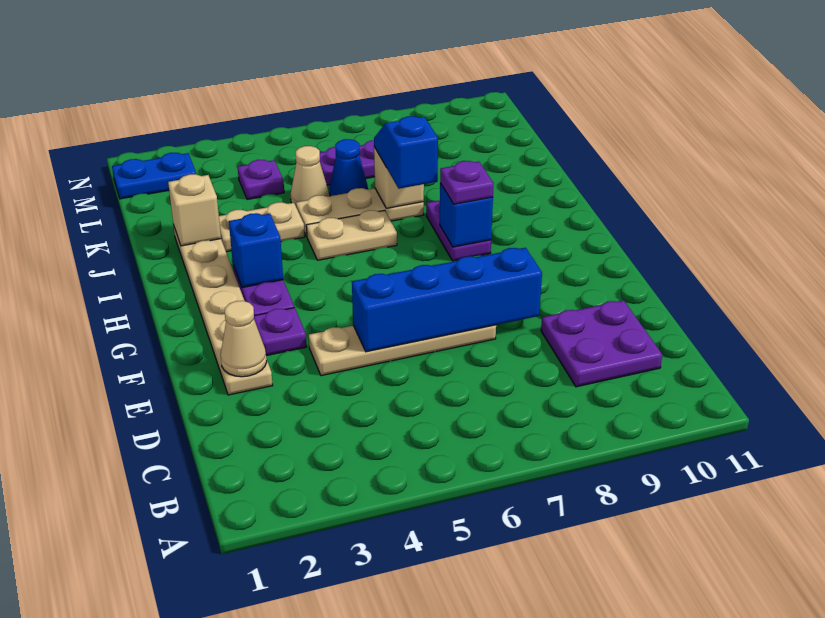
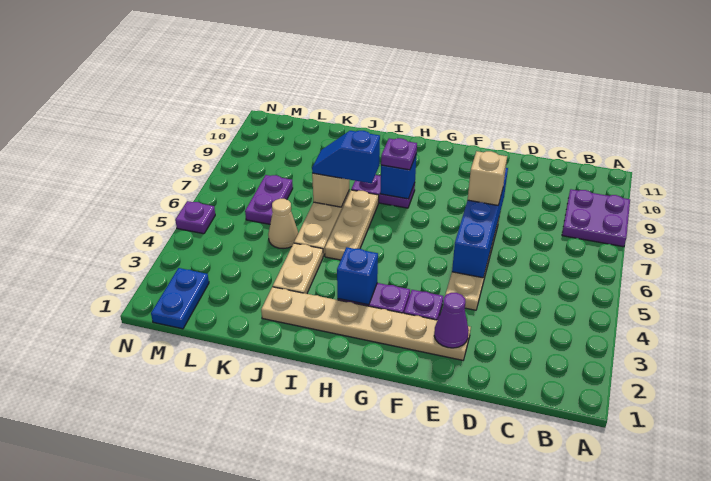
purple 2x2 plate [541,300,662,387] -> purple 2x2 plate moved to [562,189,630,247]
tan 1x1 cone [221,301,267,377] -> purple 1x1 cone [434,293,469,348]
tan 1x2 plate [306,210,397,260] -> tan 1x3 plate [325,190,379,260]
tan 1x1 brick [168,174,221,246] -> tan 1x1 brick moved to [468,151,507,205]
blue 1x1 cone [330,139,368,196] -> none
purple 1x1 plate [238,160,284,199] -> purple 1x1 plate moved to [175,201,215,234]

